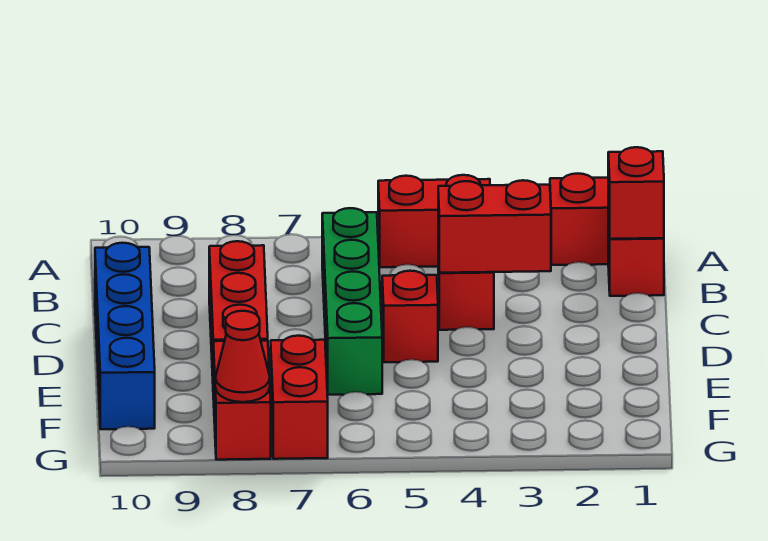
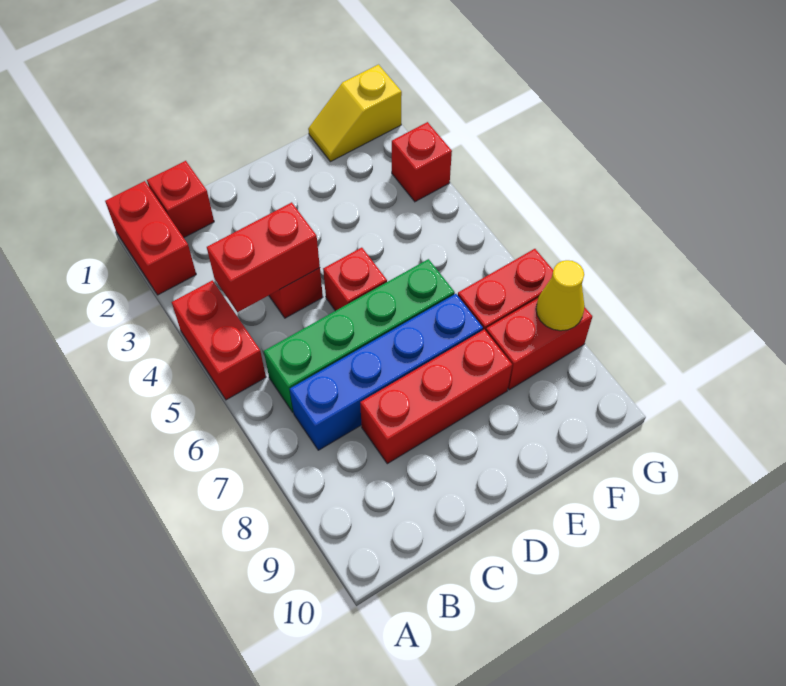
red 1x1 brick [608,147,664,239] -> red 1x1 brick moved to [392,122,452,202]
red 1x2 brick [438,180,551,273] -> red 1x2 brick turned to [207,202,320,312]
blue 1x4 brick [95,243,155,429] -> blue 1x4 brick moved to [290,294,483,450]
none -> yellow 1x2 slope [308,65,402,162]
red 1x1 cone [215,311,270,402] -> yellow 1x1 cone [536,260,585,331]

